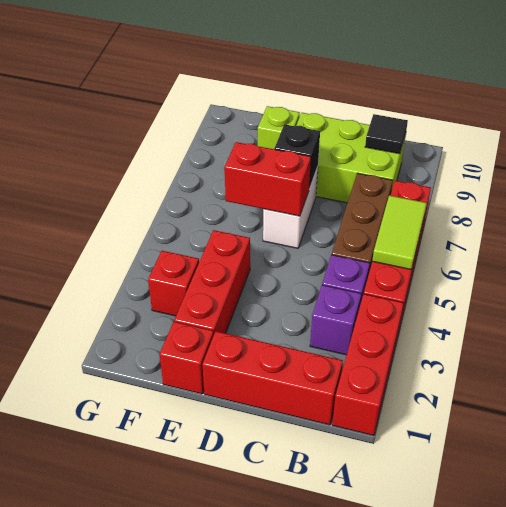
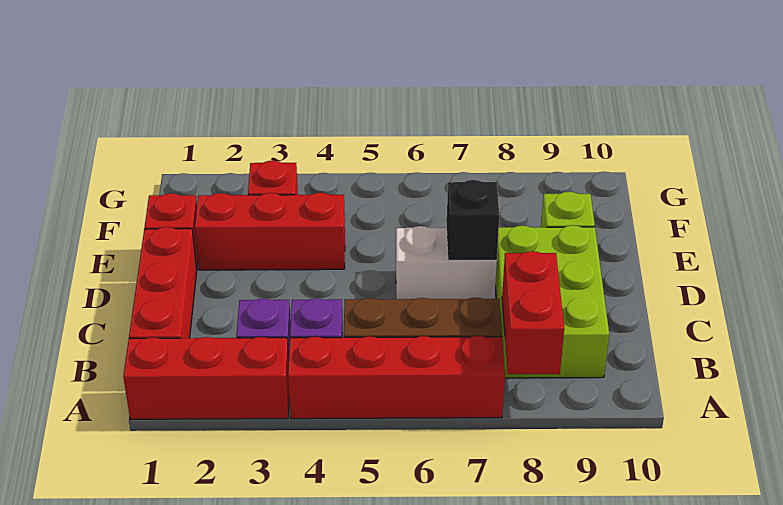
lime 1x2 tile [372,195,427,270] -> none
black 1x1 tile [365,114,408,154] -> none
red 1x2 brick [225,142,311,216] -> red 1x2 brick moved to [502,251,564,374]

